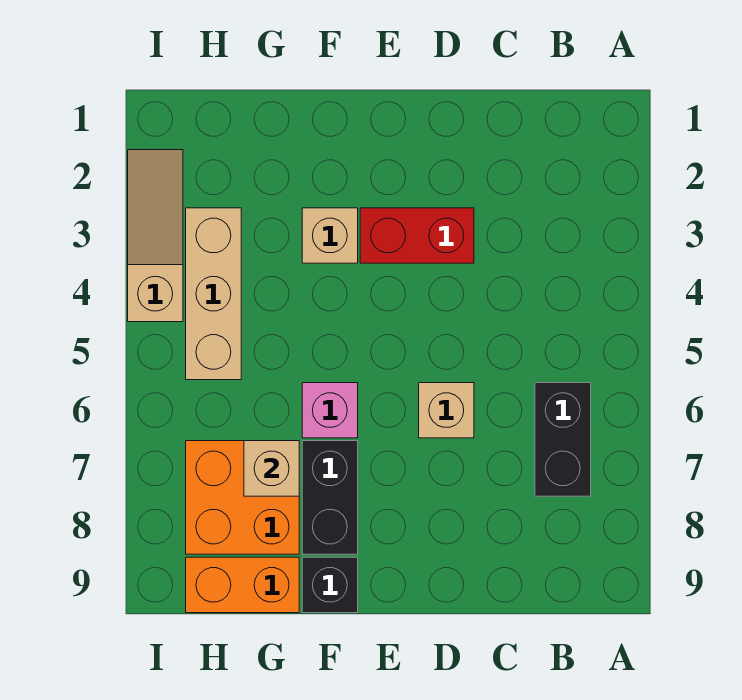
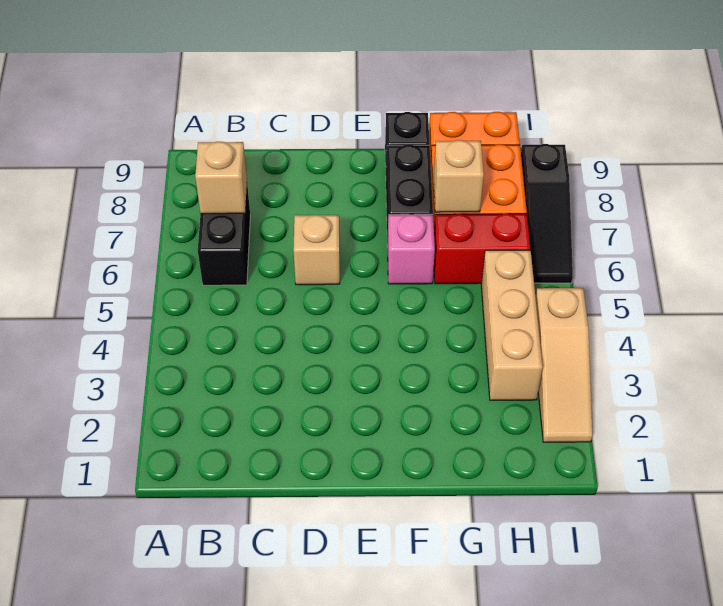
red 1x2 brick [360,208,474,263] -> red 1x2 brick moved to [434,214,530,284]
tan 1x1 brick [302,208,358,263] -> tan 1x1 brick moved to [195,142,247,214]
none -> black 1x3 slope [521,144,573,283]

